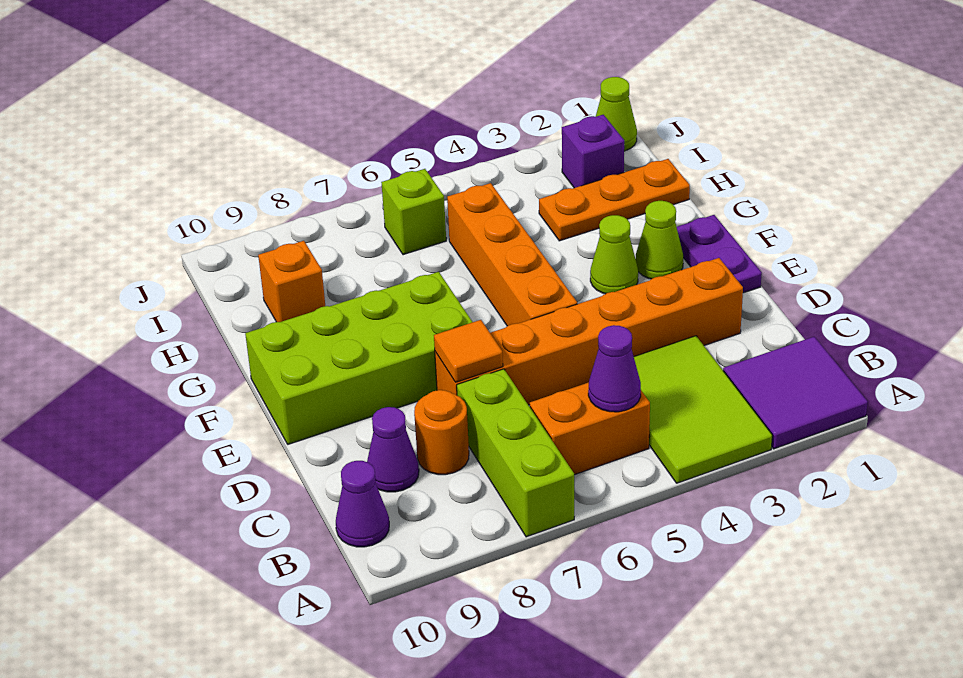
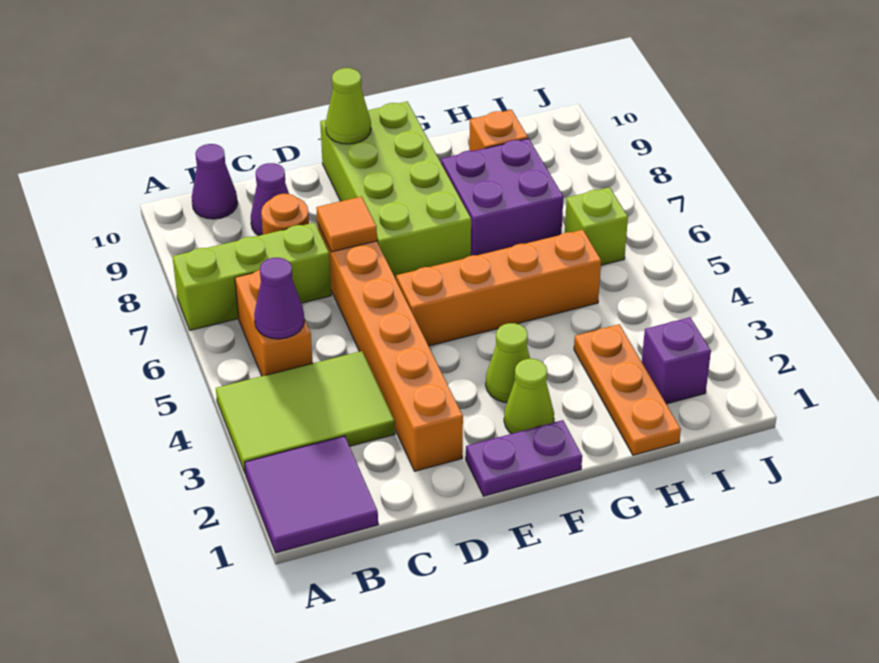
none -> purple 2x2 brick [441,138,563,256]
lime 1x1 cone [596,77,637,151] -> lime 1x1 cone moved to [326,68,371,144]

